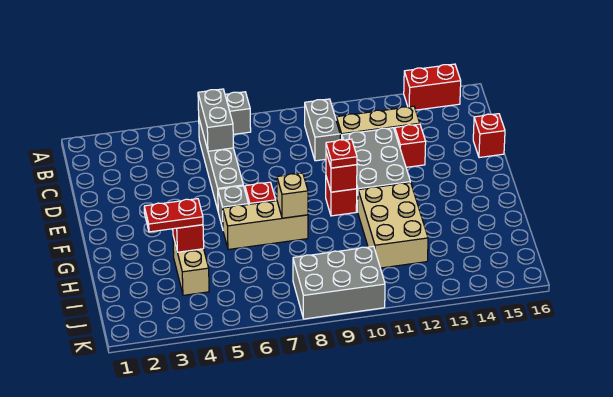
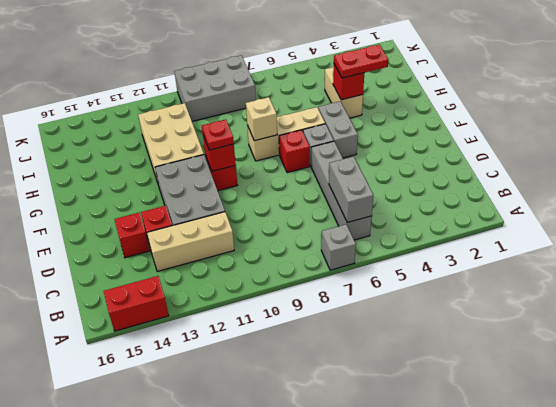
grey 1x2 brick [305,99,340,161] -> grey 1x2 brick moved to [318,101,358,158]
red 1x1 brick [473,114,505,158] -> red 1x1 brick moved to [114,213,150,258]

